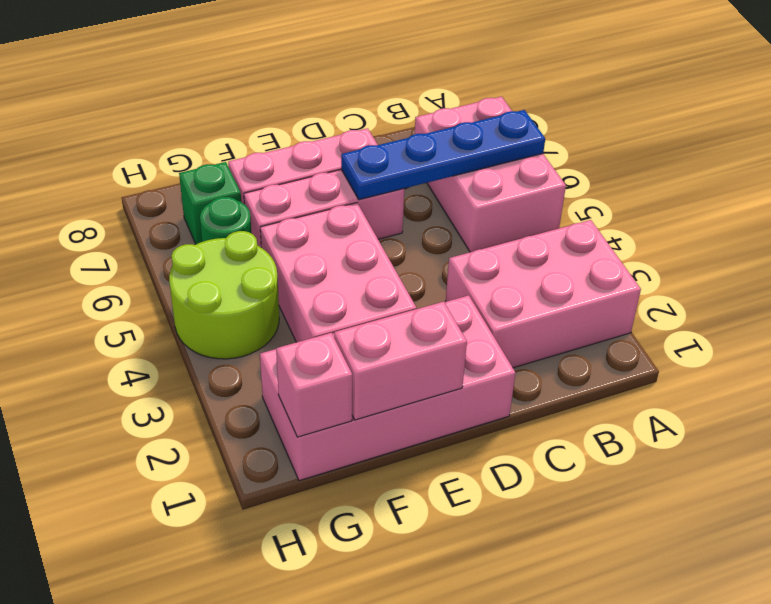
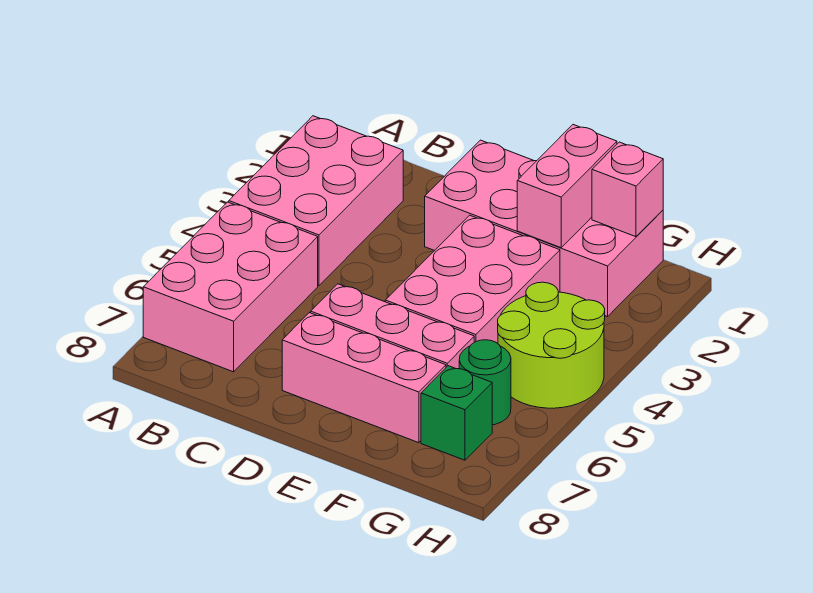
pink 2x3 brick [446,220,641,368] -> pink 2x3 brick turned to [229,116,403,285]
blue 1x4 plate [341,110,545,200] -> none
pink 1x2 brick [334,302,467,420] -> pink 1x2 brick turned to [517,125,617,248]

